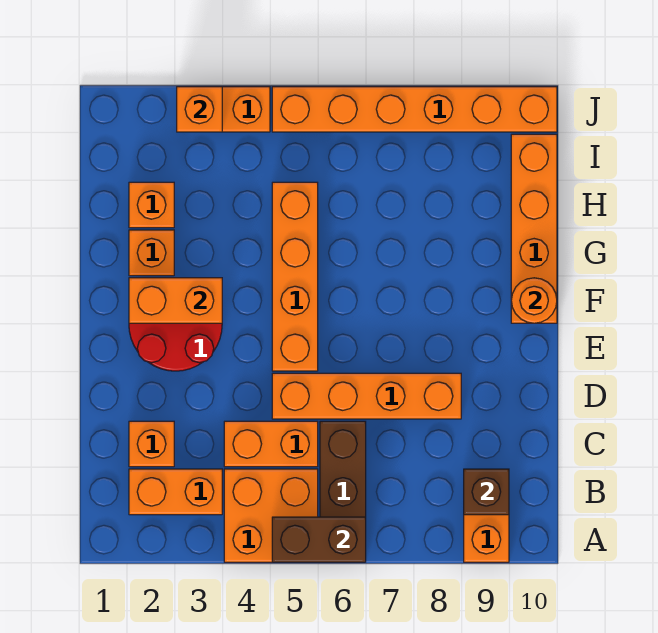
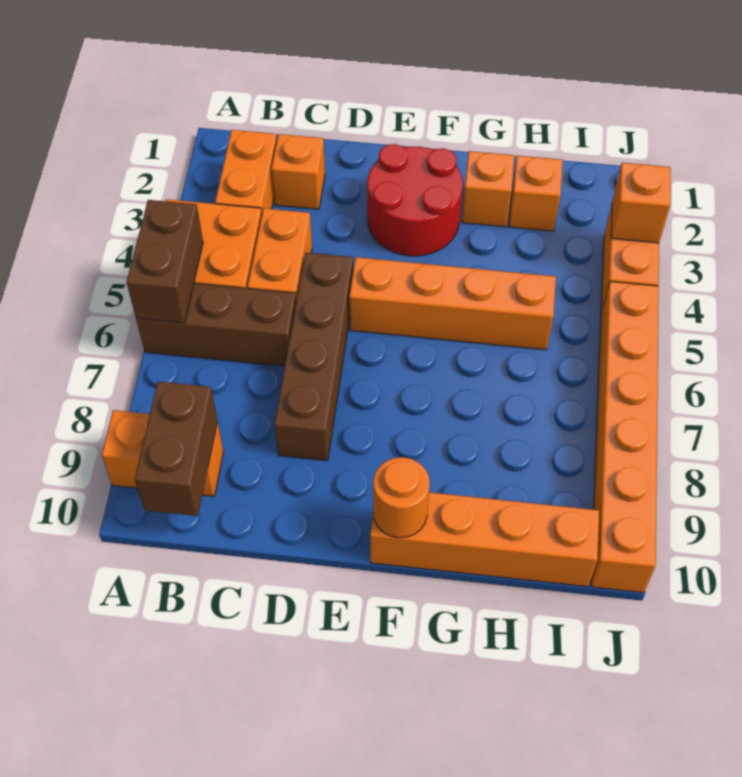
brown 1x1 brick [464,469,509,515] -> brown 1x2 brick [135,381,217,516]
orange 1x4 brick [272,373,461,419] -> brown 1x4 brick [275,253,353,461]
orange 1x2 brick [129,278,222,323] -> none

